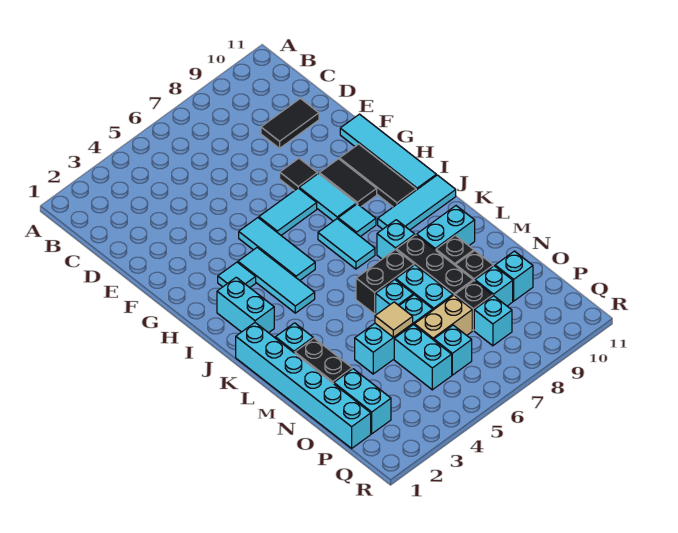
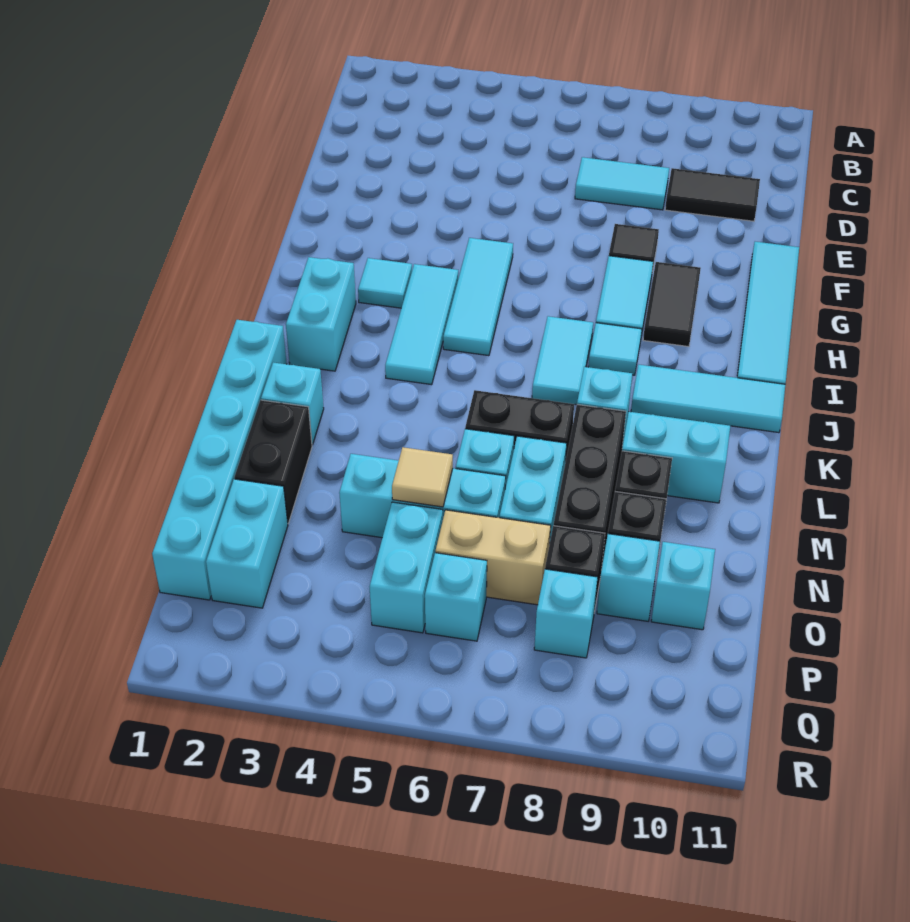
cyan 1x2 tile [259,188,317,235] -> cyan 1x2 tile moved to [575,157,669,210]
black 1x3 tile [340,144,416,207] -> none

